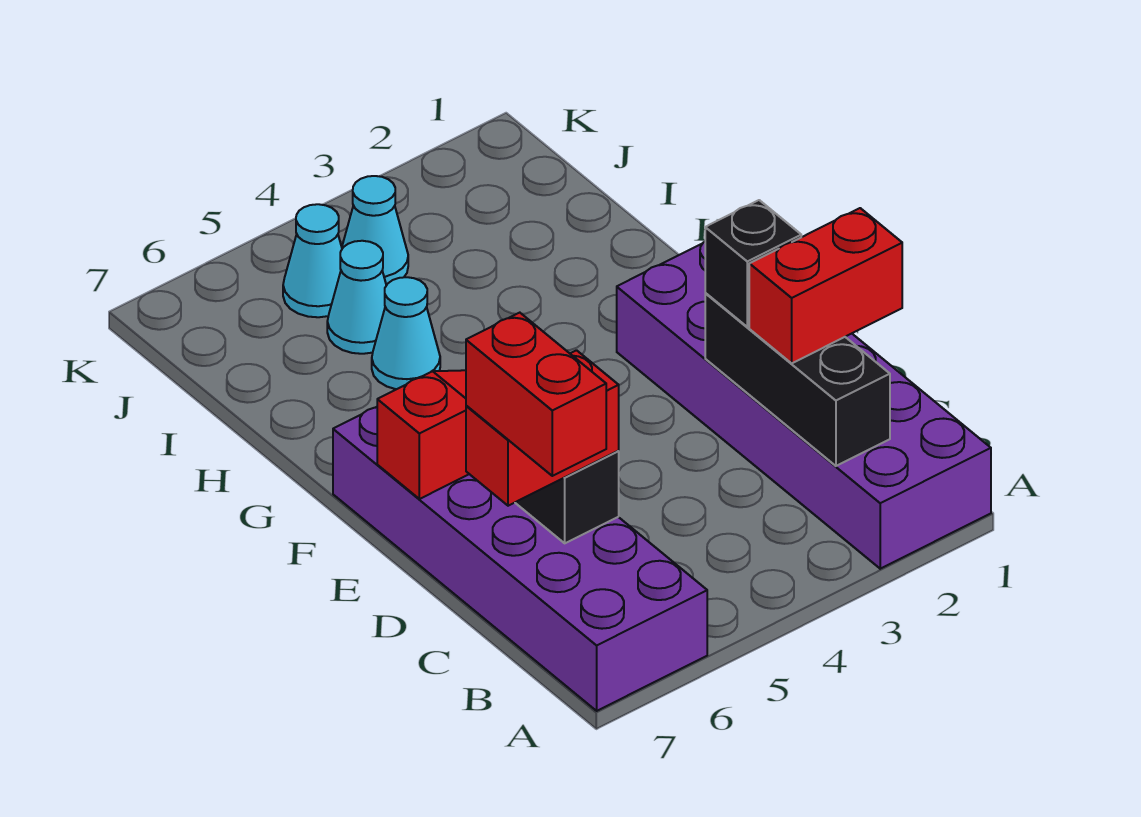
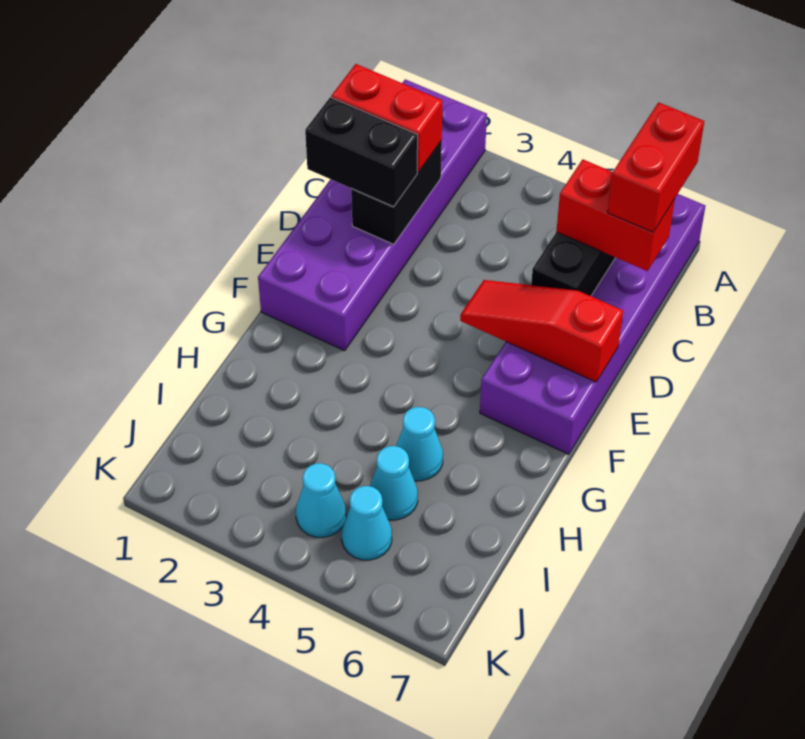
black 1x3 brick [705,293,890,466] -> black 1x2 brick [351,141,442,244]
black 1x1 brick [705,200,801,327] -> black 1x2 brick [305,97,418,207]

